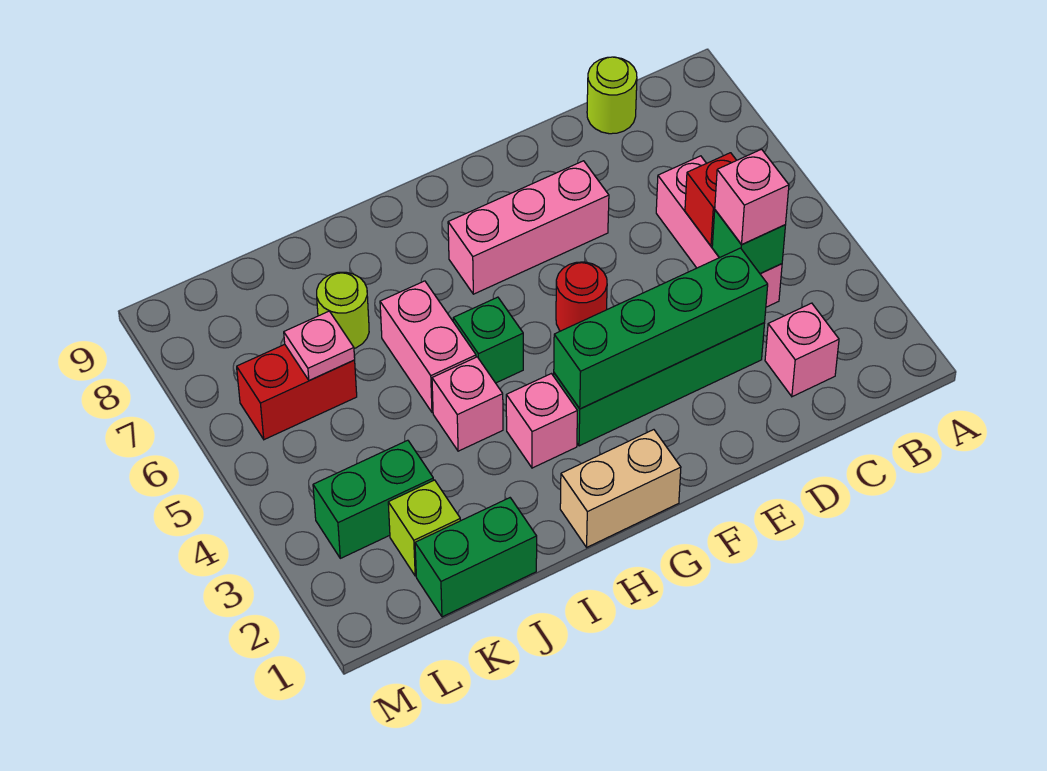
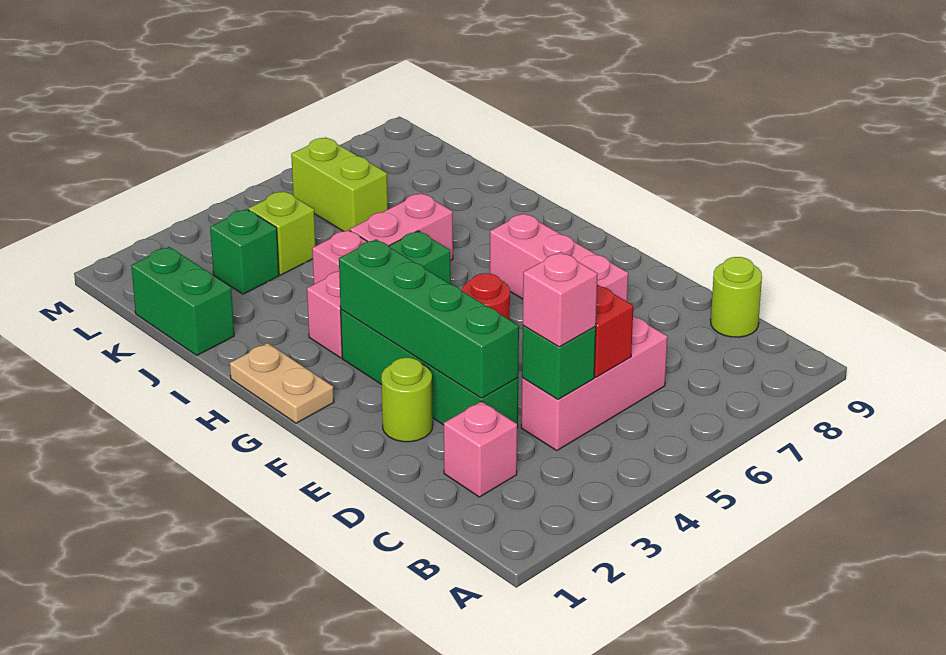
tan 1x2 brick [560,430,681,547] -> tan 1x2 plate [230,343,334,423]
lime 1x1 round brick [317,272,369,348] -> lime 1x1 round brick moved to [381,357,433,442]
lime 1x1 brick [388,480,460,576] -> lime 1x1 brick moved to [248,191,316,275]
green 1x2 brick [313,440,434,558] -> green 1x1 brick [210,209,279,294]
red 1x2 brick [237,344,357,440] -> lime 1x2 brick [291,137,388,231]
pink 1x1 plate [284,311,355,381] -> none

